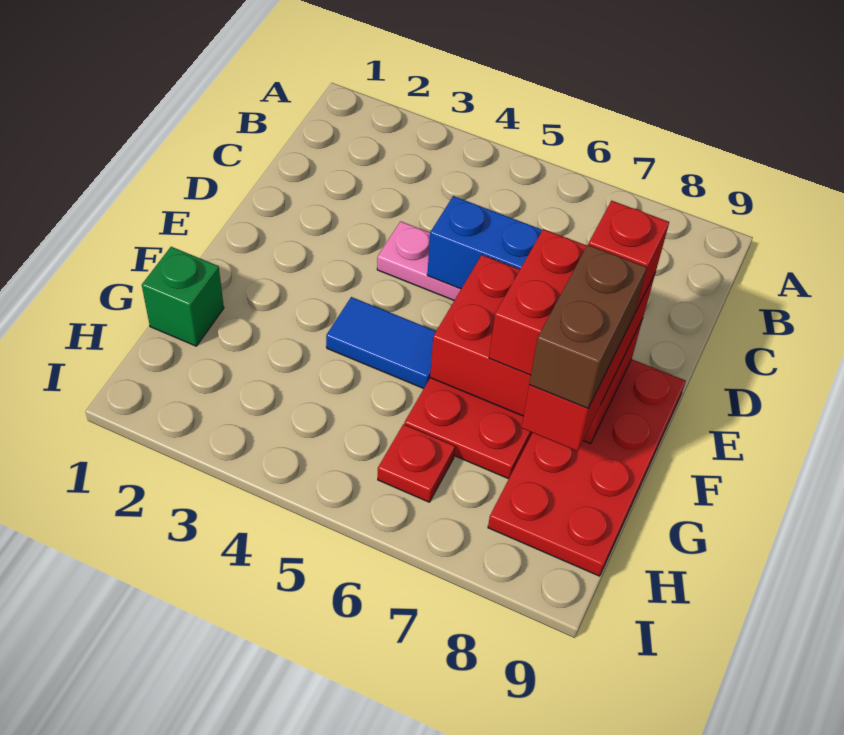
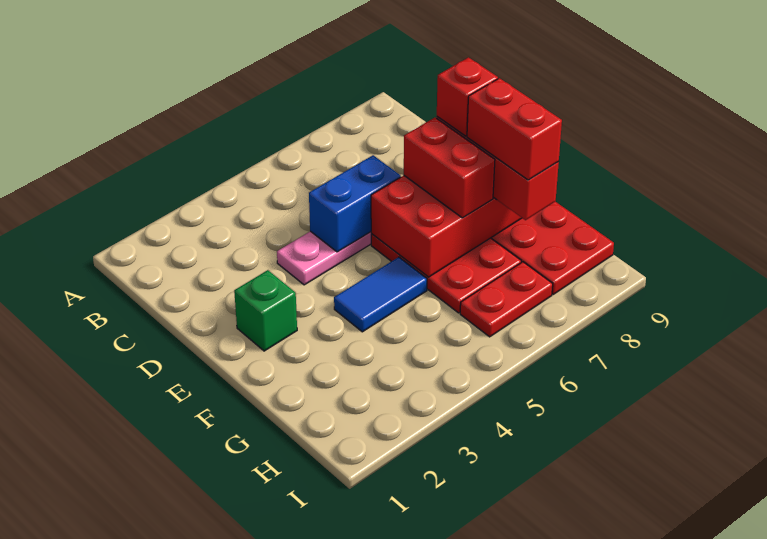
brown 1x2 brick [529,245,647,408] -> red 1x2 brick [467,78,562,180]
green 1x1 brick [142,247,224,346] -> green 1x1 brick moved to [234,270,297,351]
red 1x1 plate [378,424,455,502] -> red 1x2 plate [460,262,553,337]

